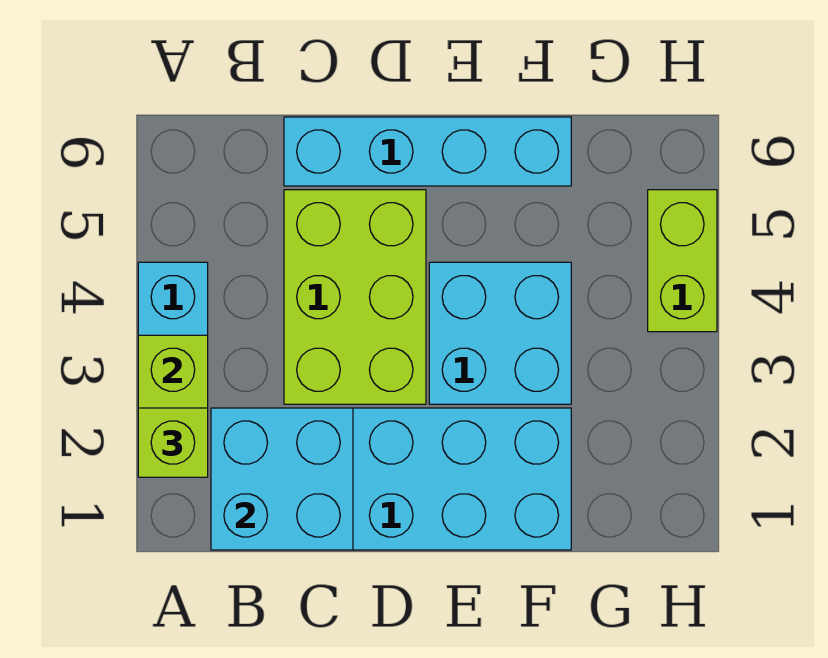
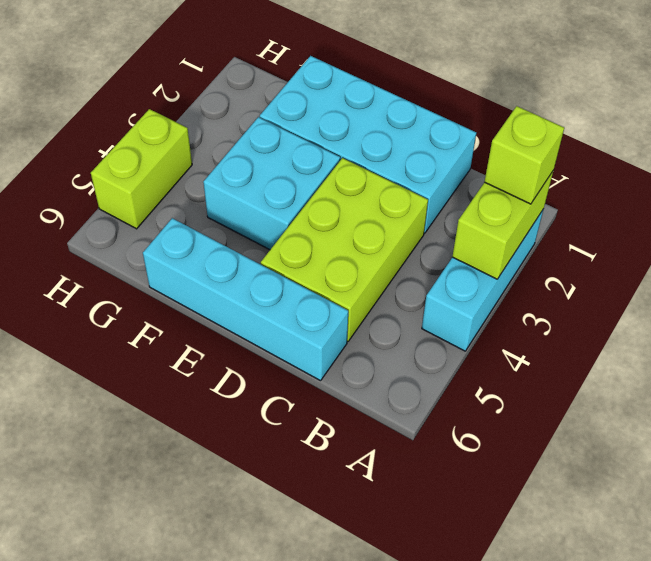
cyan 2x2 brick [211,408,353,550] -> none

